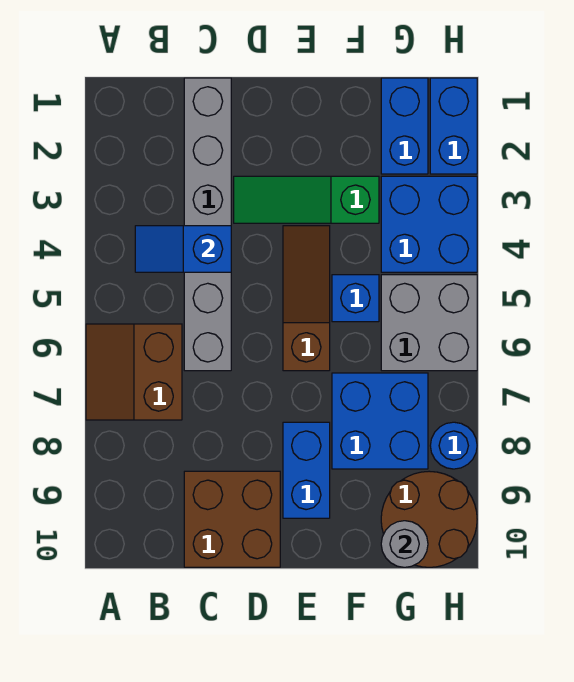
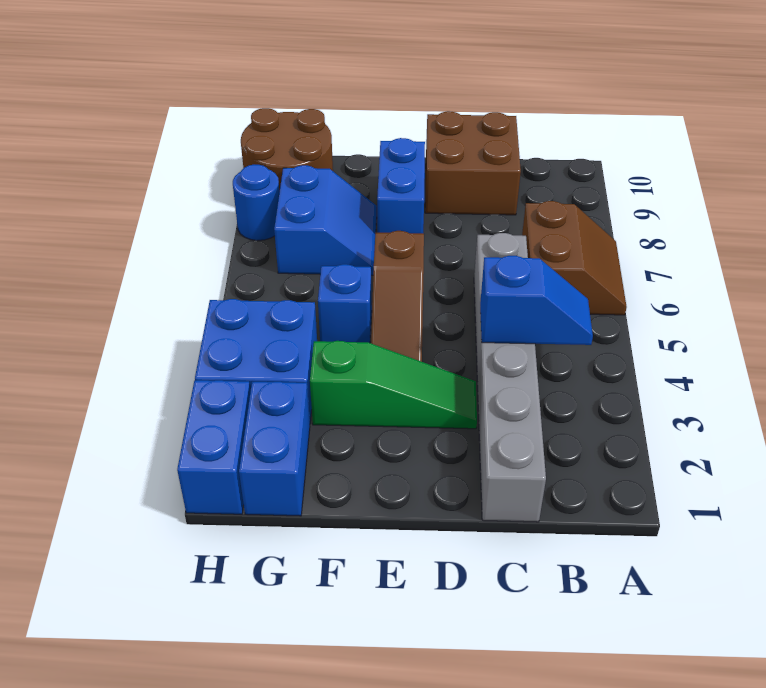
blue 2x2 brick [332,373,428,469] -> blue 2x2 slope [274,165,377,275]
grey 2x2 brick [381,275,477,371] -> none
grey 1x1 round brick [381,521,428,567] -> none

